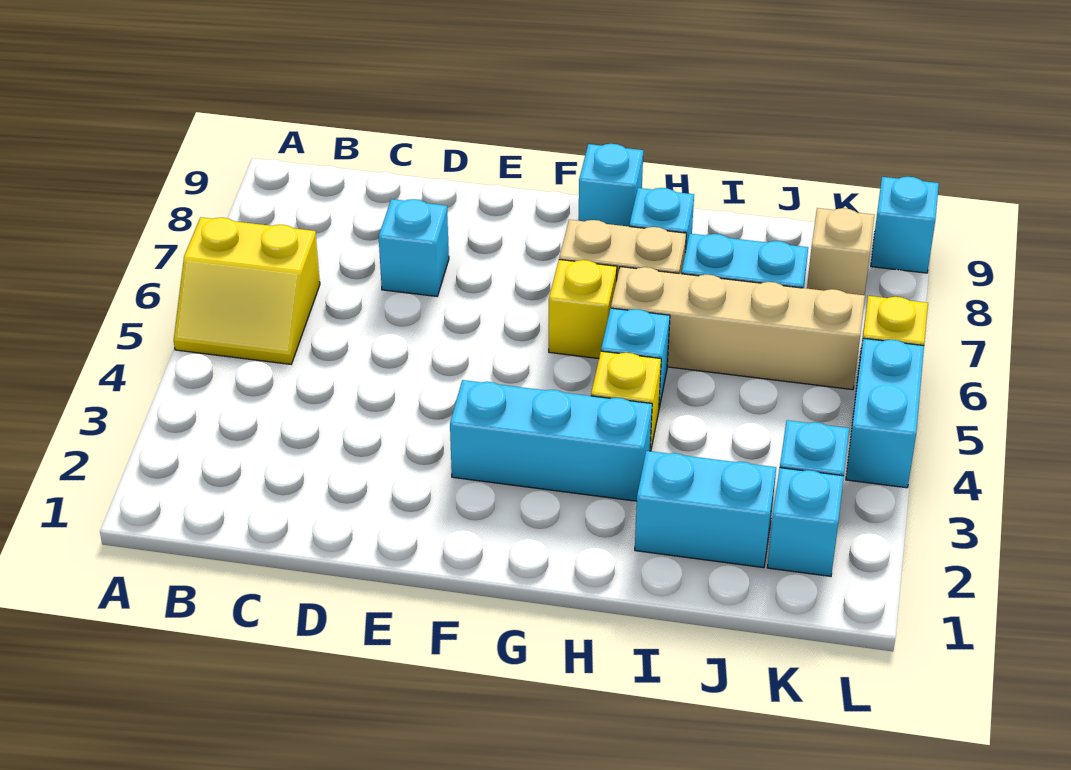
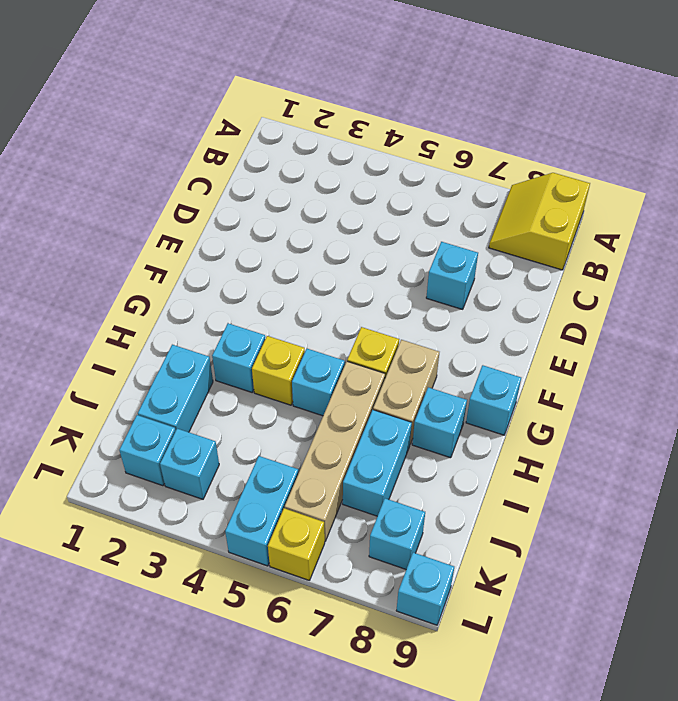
yellow 2x2 slope [174,217,320,364] -> yellow 2x2 slope moved to [489,173,590,270]
cyan 1x3 brick [450,380,652,501] -> cyan 1x1 brick [212,323,265,392]
tan 1x1 brick [807,208,874,295] -> cyan 1x1 brick [369,498,425,569]
cyan 1x2 brick [846,338,924,488] -> cyan 1x2 brick turned to [225,456,298,566]

